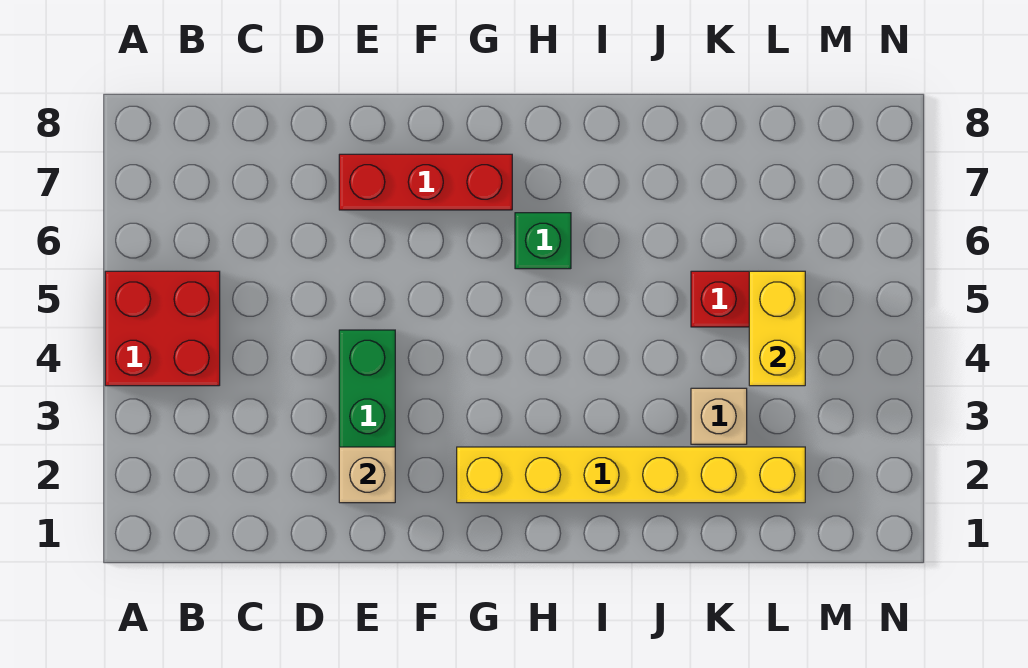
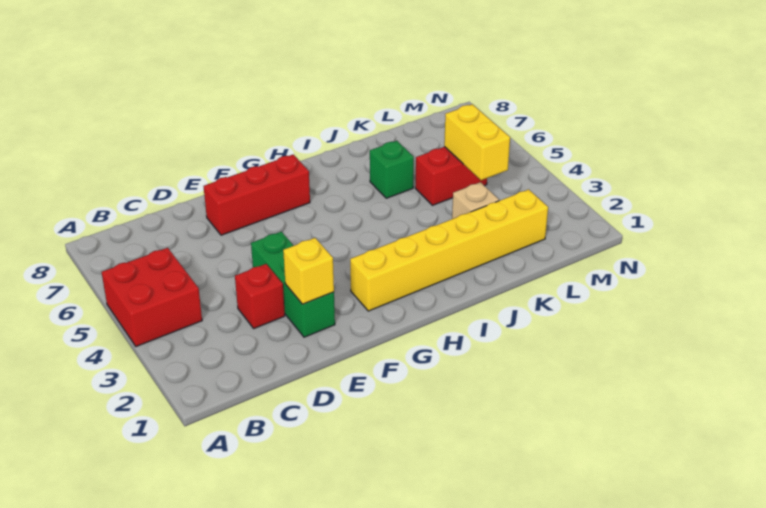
none -> red 1x1 brick [235,264,285,328]
tan 1x1 brick [339,447,395,503] -> yellow 1x1 brick [283,238,334,304]
green 1x1 brick [515,213,571,269] -> green 1x1 brick moved to [370,141,414,198]

